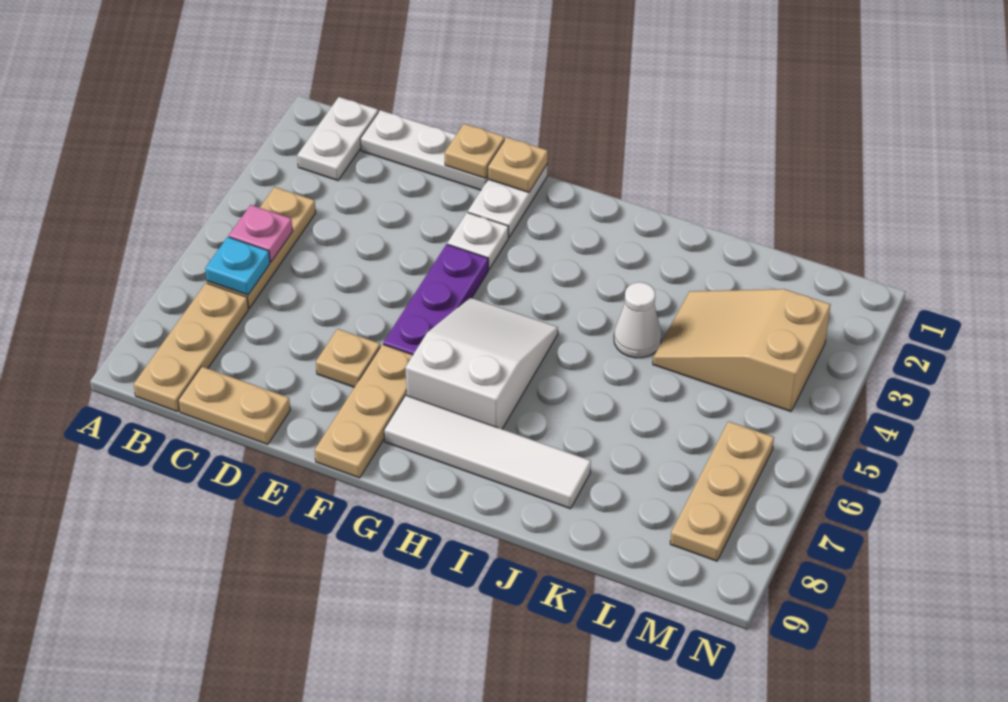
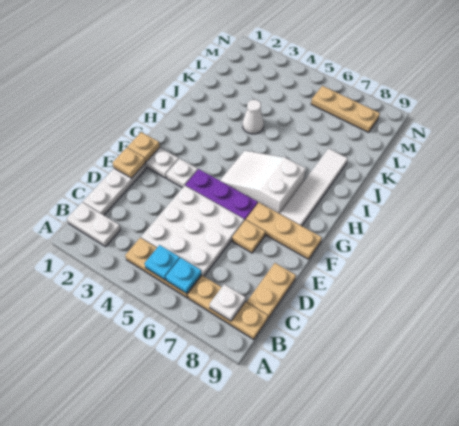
pink 1x1 plate [229,205,293,262] -> cyan 1x1 plate [145,245,180,280]
none -> white 1x1 plate [210,284,246,321]
none -> white 3x3 plate [141,186,244,276]
tan 2x3 slope [653,289,831,411] -> none

